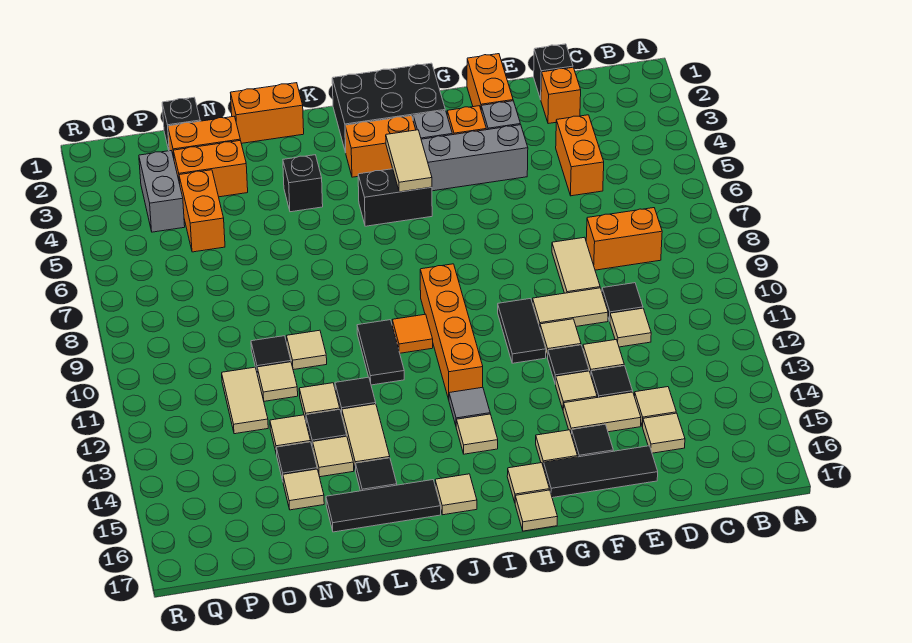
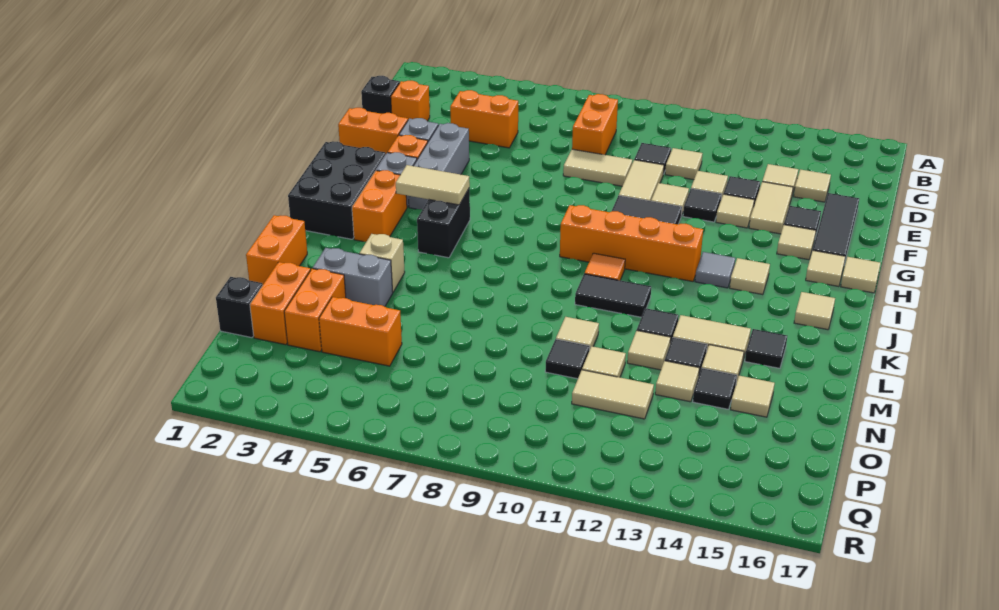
black 1x3 tile [326,480,441,532] -> none
black 1x1 brick [283,155,323,212] -> tan 1x1 brick [359,234,405,292]
grey 1x2 brick [139,151,185,232] -> grey 1x2 brick moved to [313,248,393,306]

